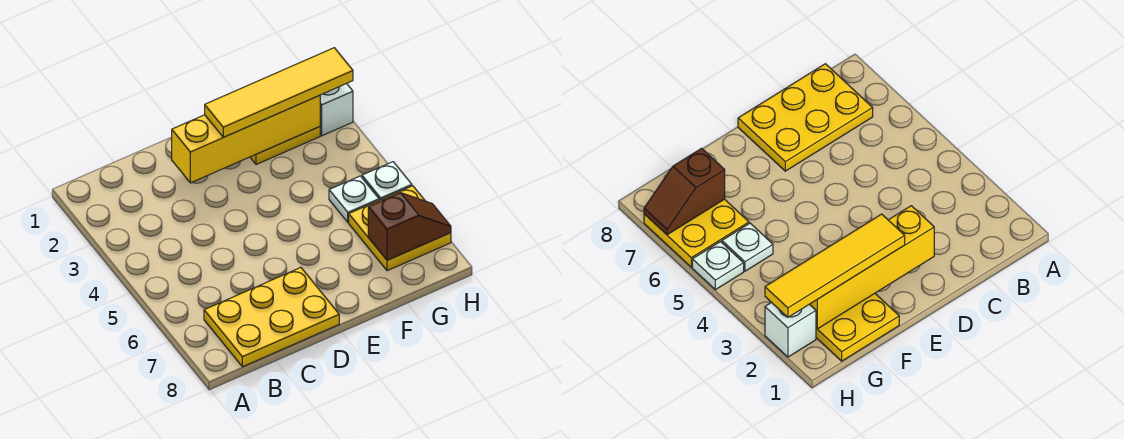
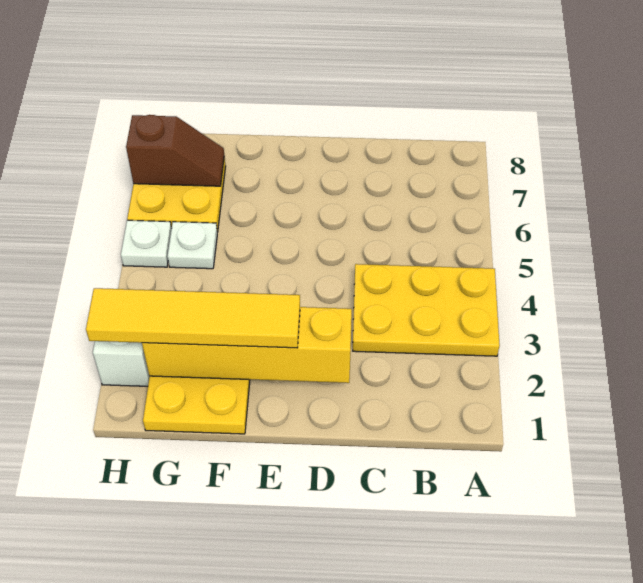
yellow 2x3 plate [204,268,339,367] -> yellow 2x3 plate moved to [353,264,500,356]
brown 1x2 slope [368,193,451,260] -> brown 1x2 slope turned to [126,115,224,186]

